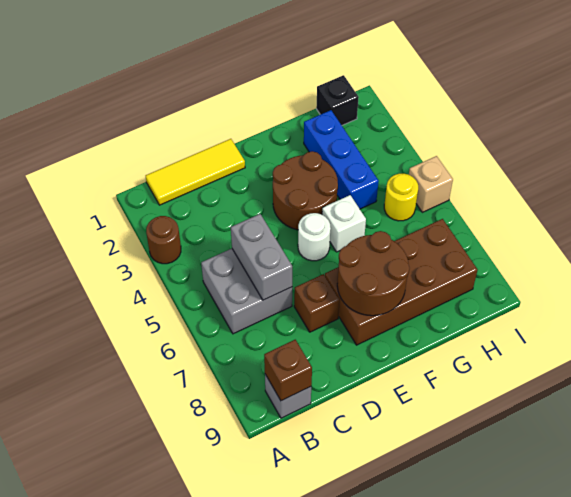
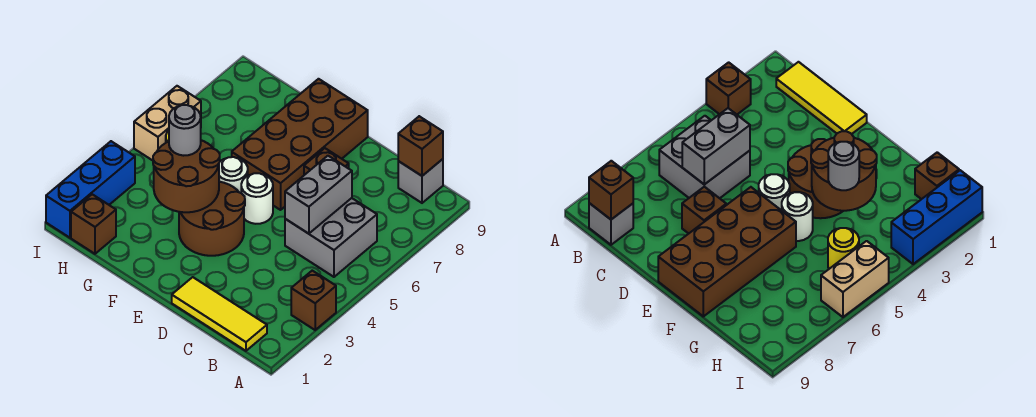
brown 1x1 round brick [146,216,181,264] -> brown 1x1 brick [291,271,336,330]
brown 2x4 brick [325,219,477,345] -> brown 2x4 brick turned to [232,79,368,210]
brown 2x2 round brick [337,231,409,316] -> brown 2x2 round brick moved to [153,140,220,212]
white 1x1 brick [322,195,366,252] -> white 1x1 round brick [219,157,248,193]
blue 1x3 brick [304,110,379,209] -> blue 1x3 brick moved to [46,141,135,238]
none -> grey 1x1 round brick [169,105,201,156]
black 1x1 brick [316,75,359,125] -> brown 1x1 brick [71,194,116,254]
tan 1x1 brick [409,156,453,212] -> tan 1x2 brick [134,86,201,160]

